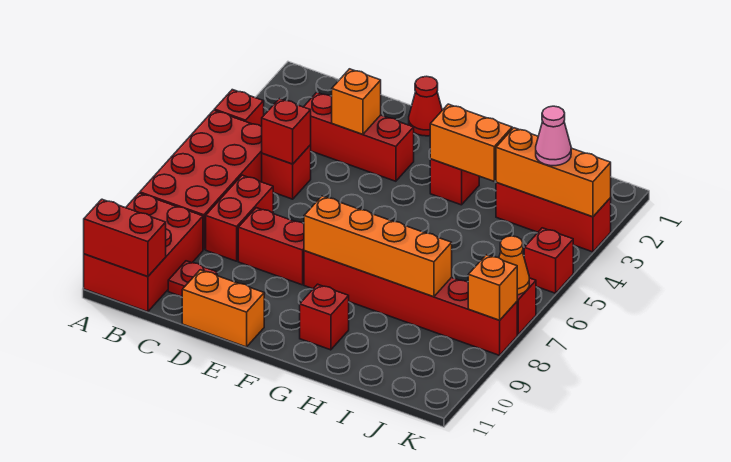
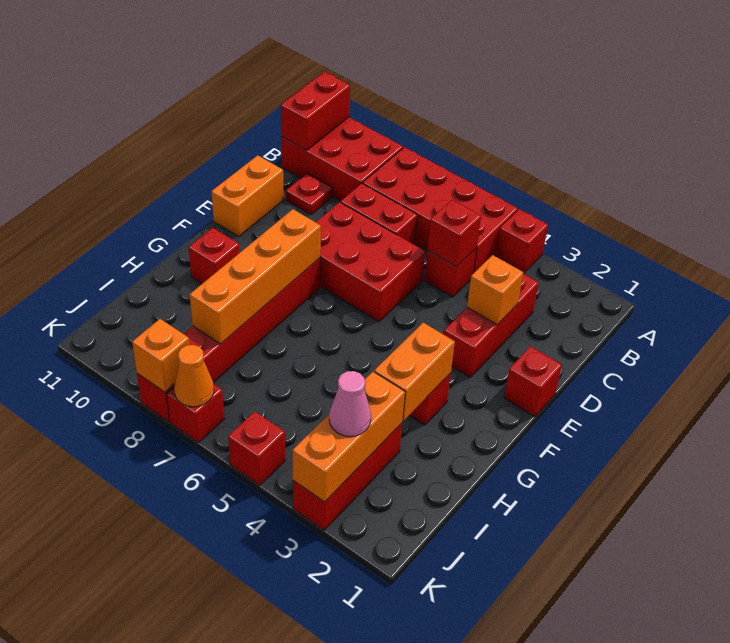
red 1x2 brick [238,208,304,285] -> red 2x3 brick [316,202,425,322]
red 1x1 cone [409,76,442,136] -> red 1x1 brick [504,346,562,416]

